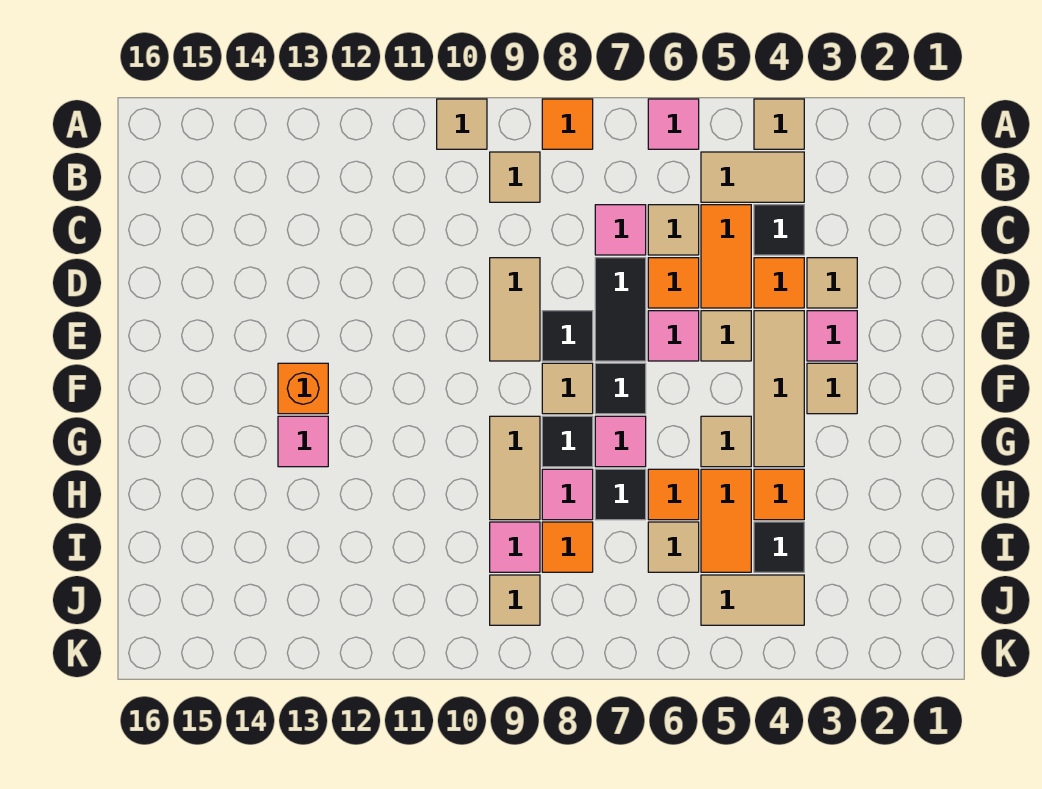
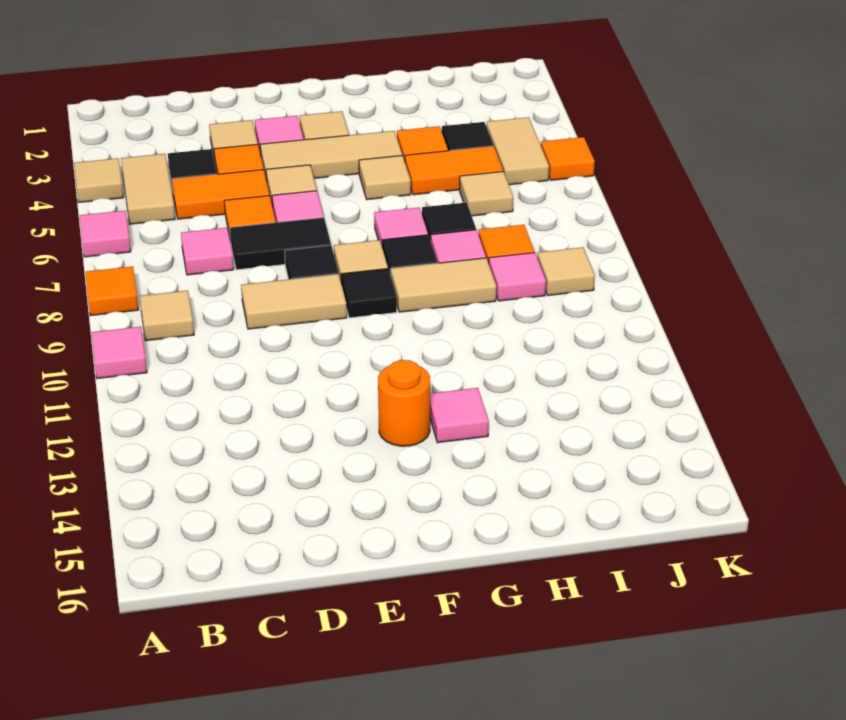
tan 1x1 tile [437,99,487,149] -> pink 1x1 tile [92,327,147,379]
tan 1x1 tile [648,205,699,255] -> none
black 1x1 tile [595,363,646,414] -> black 1x1 tile moved to [341,269,397,318]
orange 1x1 brick [278,363,328,414] -> orange 1x1 round brick [378,360,430,446]
orange 1x1 tile [648,469,699,520] -> orange 1x1 tile moved to [541,137,595,180]

